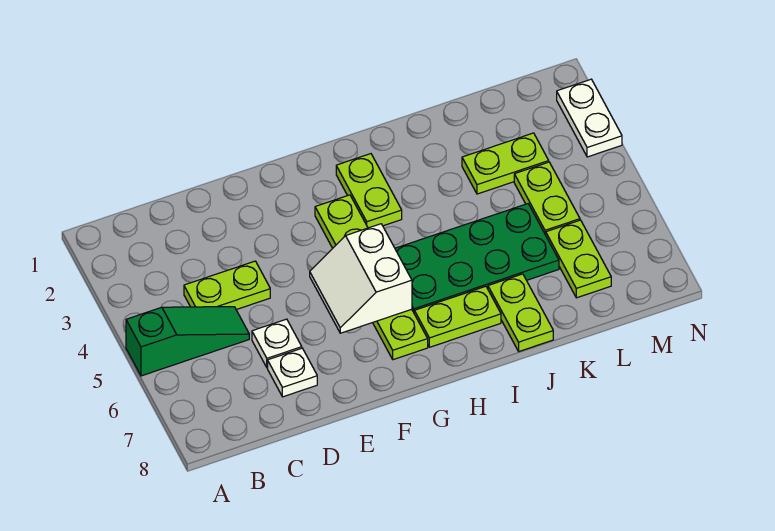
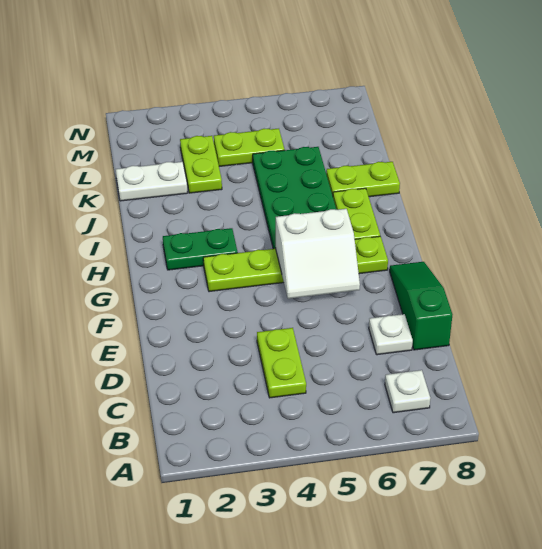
green 1x3 slope [126,307,249,376] -> green 1x3 slope moved to [390,262,452,350]
white 1x1 plate [252,319,302,368] -> white 1x1 plate moved to [385,370,430,413]
lime 1x2 plate [336,154,402,228] -> green 1x2 plate [163,228,238,270]
lime 1x2 plate [546,220,611,298] -> none
white 1x2 plate [557,79,622,157] -> white 1x2 plate moved to [116,162,188,201]

